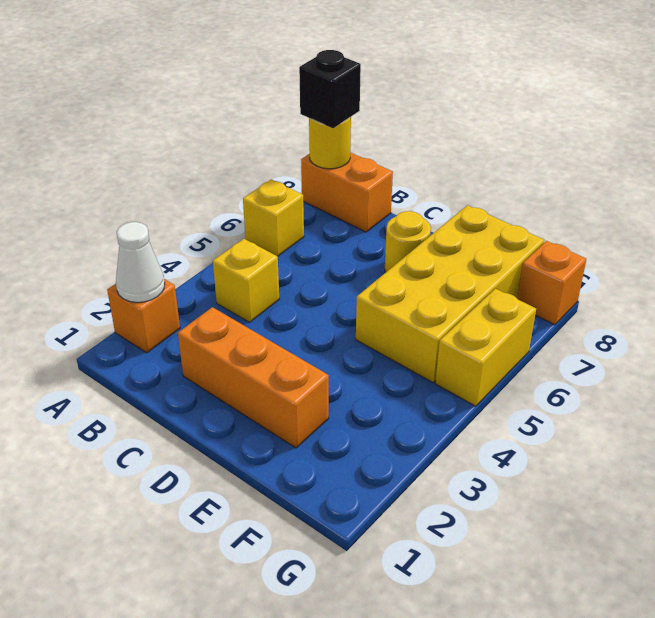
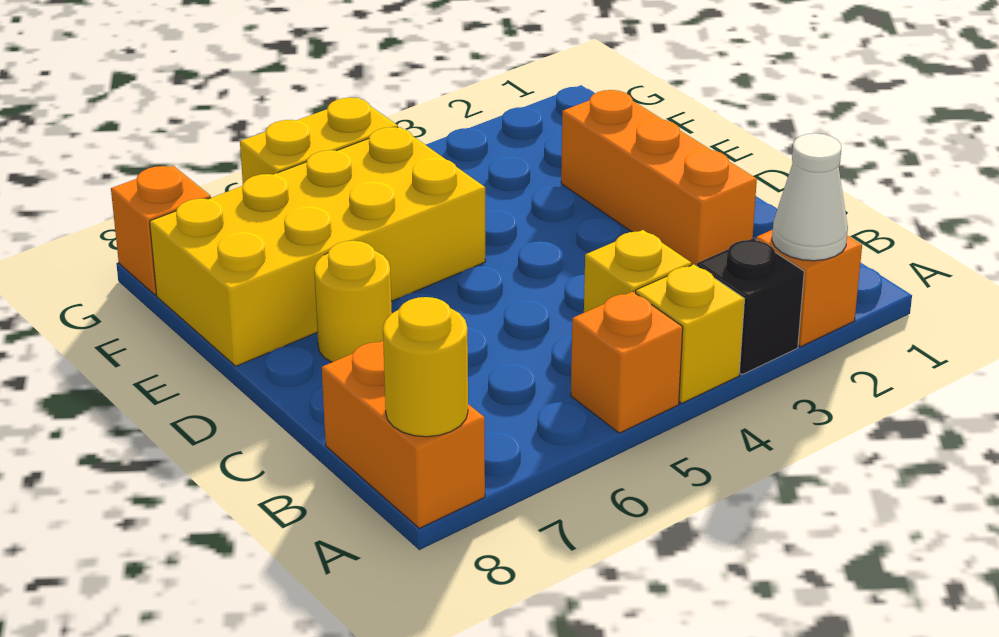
none -> orange 1x1 brick [571,291,683,433]
yellow 1x1 brick [243,179,304,256] -> yellow 1x1 brick moved to [636,265,744,403]
black 1x1 brick [299,50,361,128] -> black 1x1 brick moved to [697,238,804,375]

